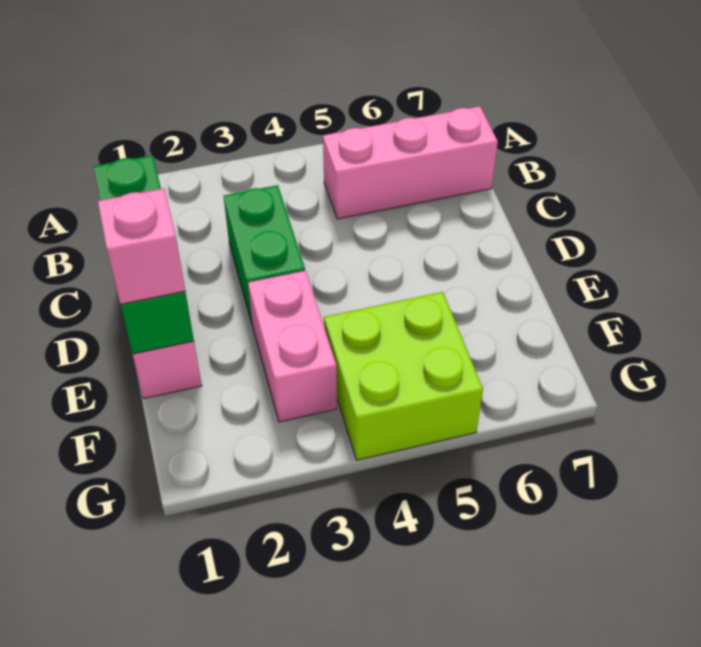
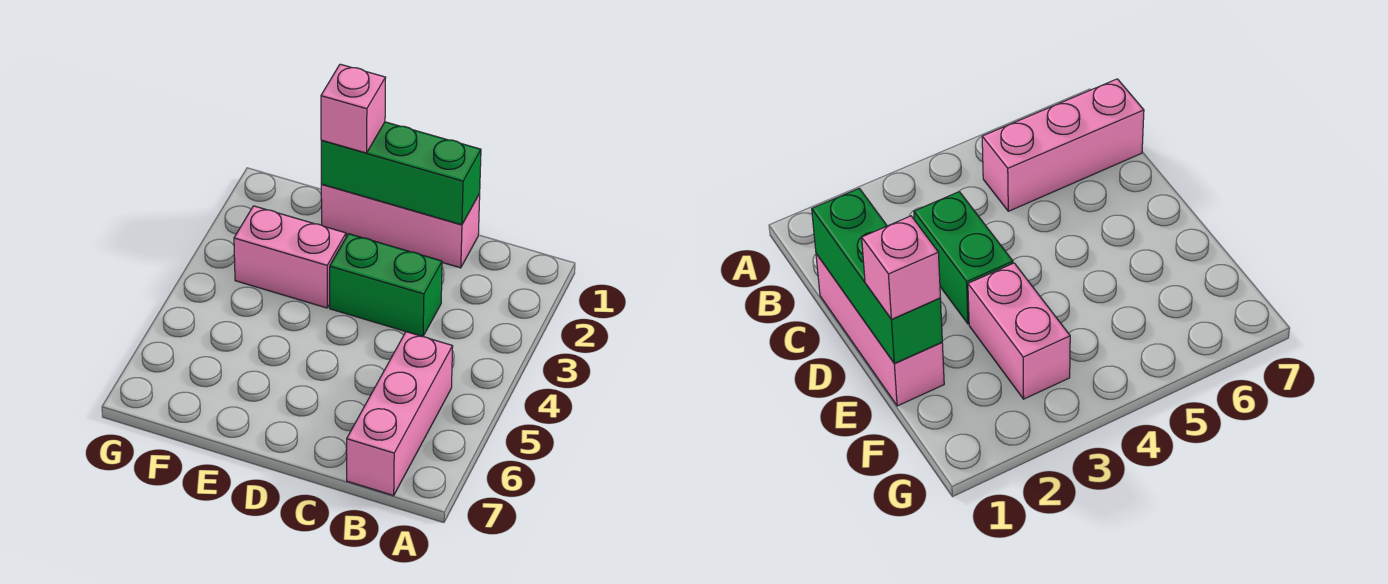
lime 2x2 brick [324,292,483,460] -> none

